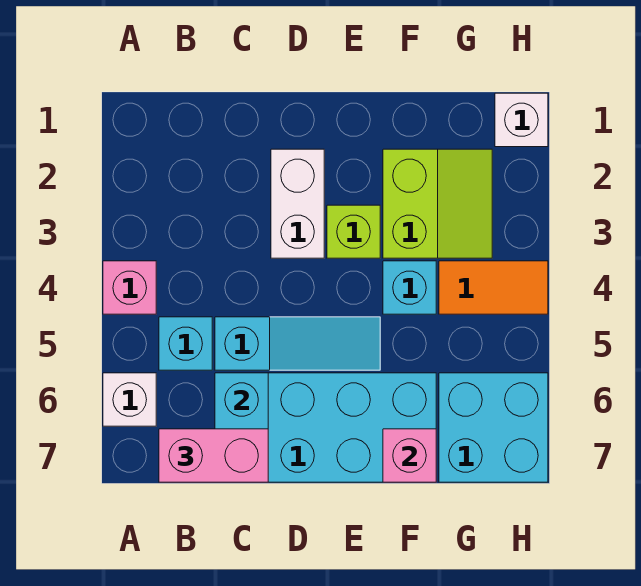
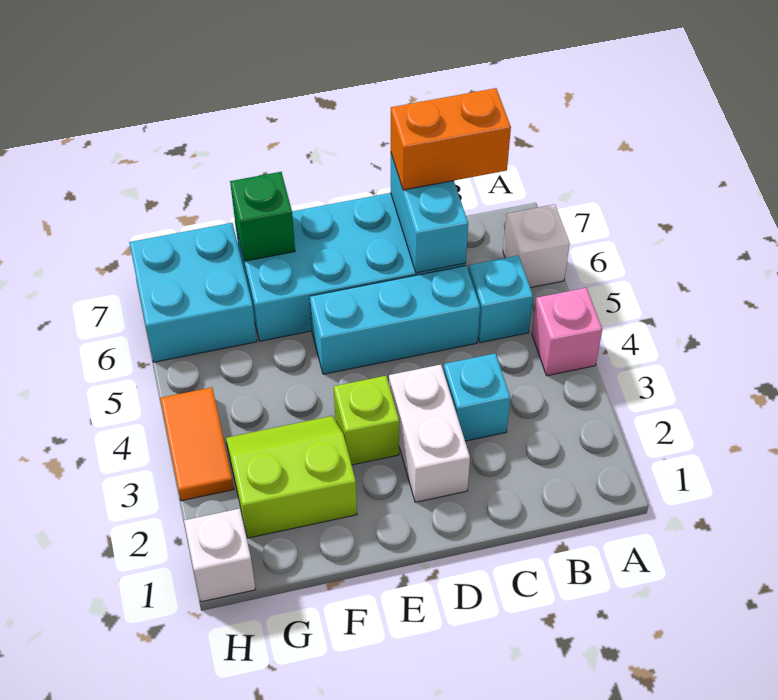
pink 1x2 brick [159,429,268,482] -> orange 1x2 brick [391,88,511,190]
cyan 1x3 slope [215,317,380,370] -> cyan 1x3 brick [310,266,480,374]
lime 2x2 slope [383,149,492,258] -> lime 2x2 slope turned to [226,416,357,538]
cyan 1x1 brick [383,261,436,314] -> cyan 1x1 brick moved to [444,353,510,441]
pink 1x1 brick [383,429,436,482] -> green 1x1 brick [230,172,295,261]
orange 1x2 tile [439,261,548,314] -> orange 1x2 tile turned to [160,387,234,501]

